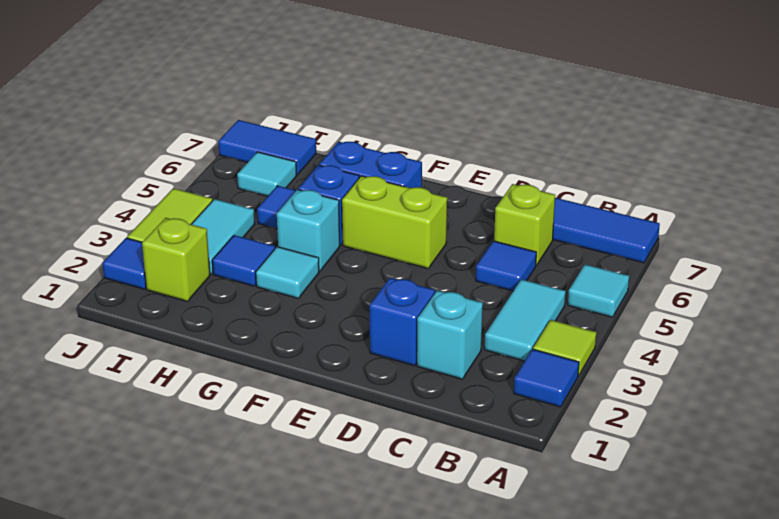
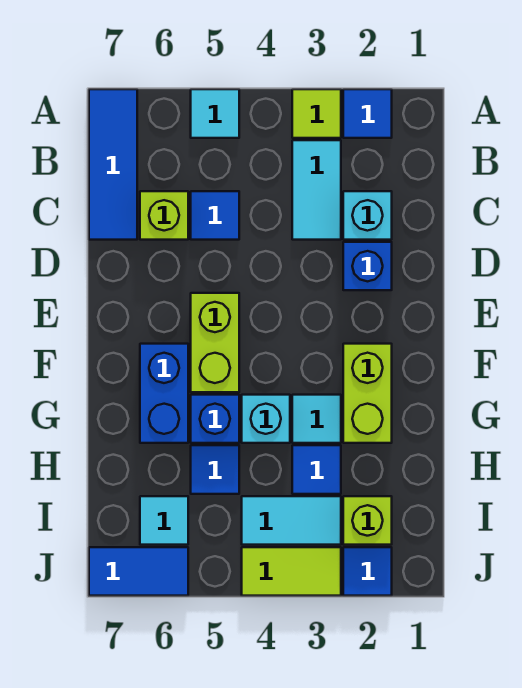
cyan 1x2 tile [484,279,566,361] -> cyan 1x2 tile turned to [292,140,341,240]
none -> lime 1x2 brick [343,344,392,443]
blue 1x2 tile [218,120,316,175] -> blue 1x2 tile turned to [89,547,188,596]

